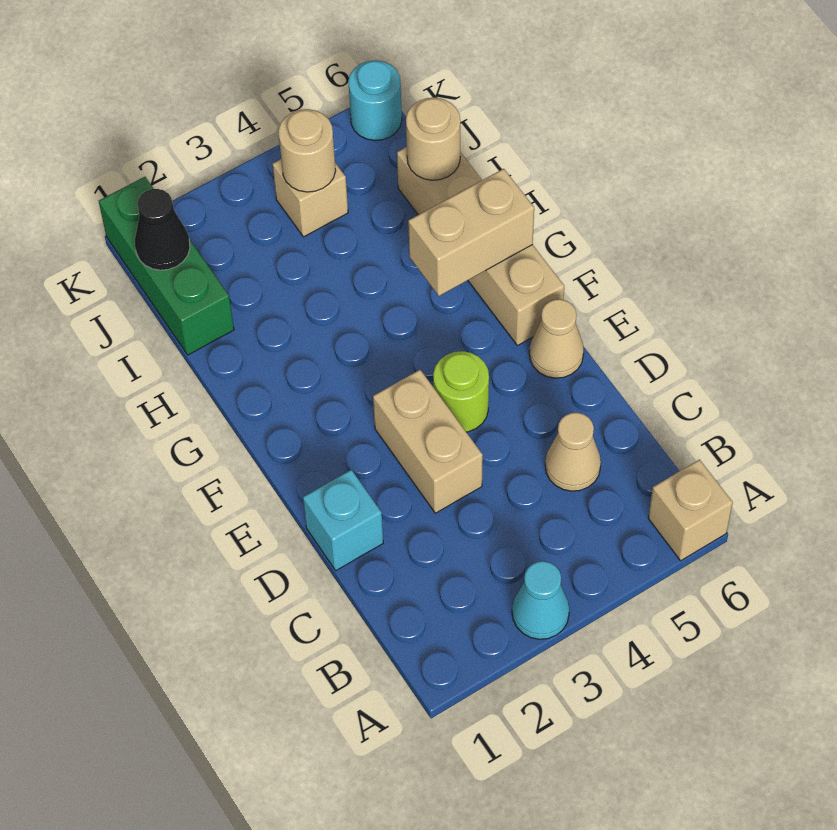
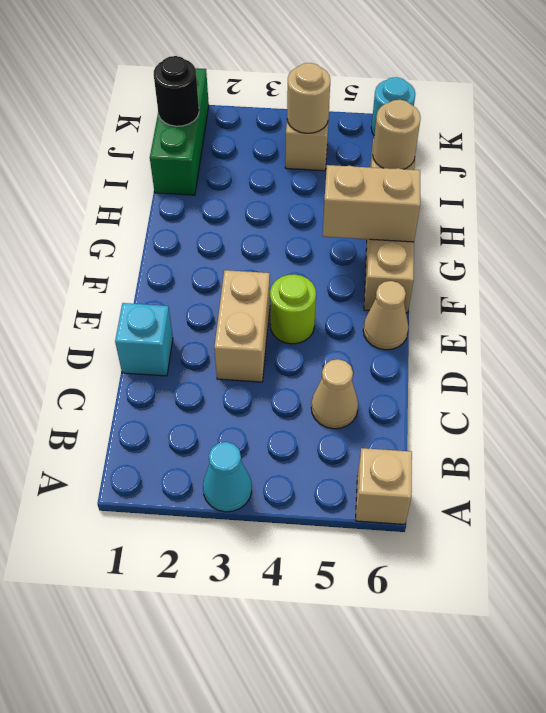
black 1x1 cone [135,189,190,270] -> black 1x1 round brick [154,56,199,126]

